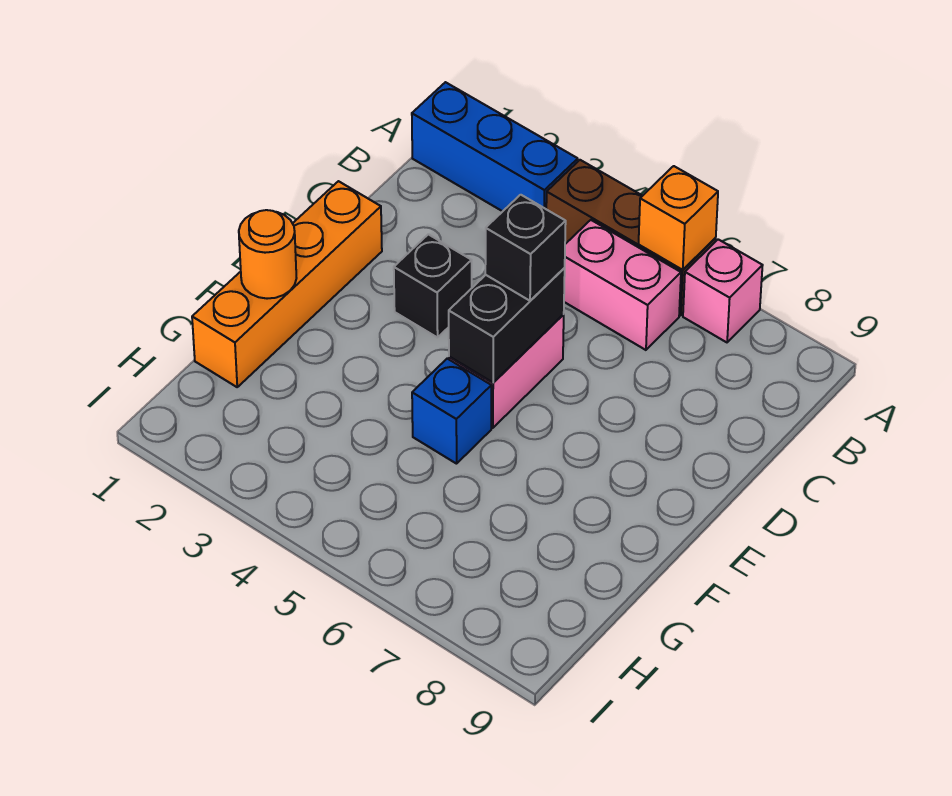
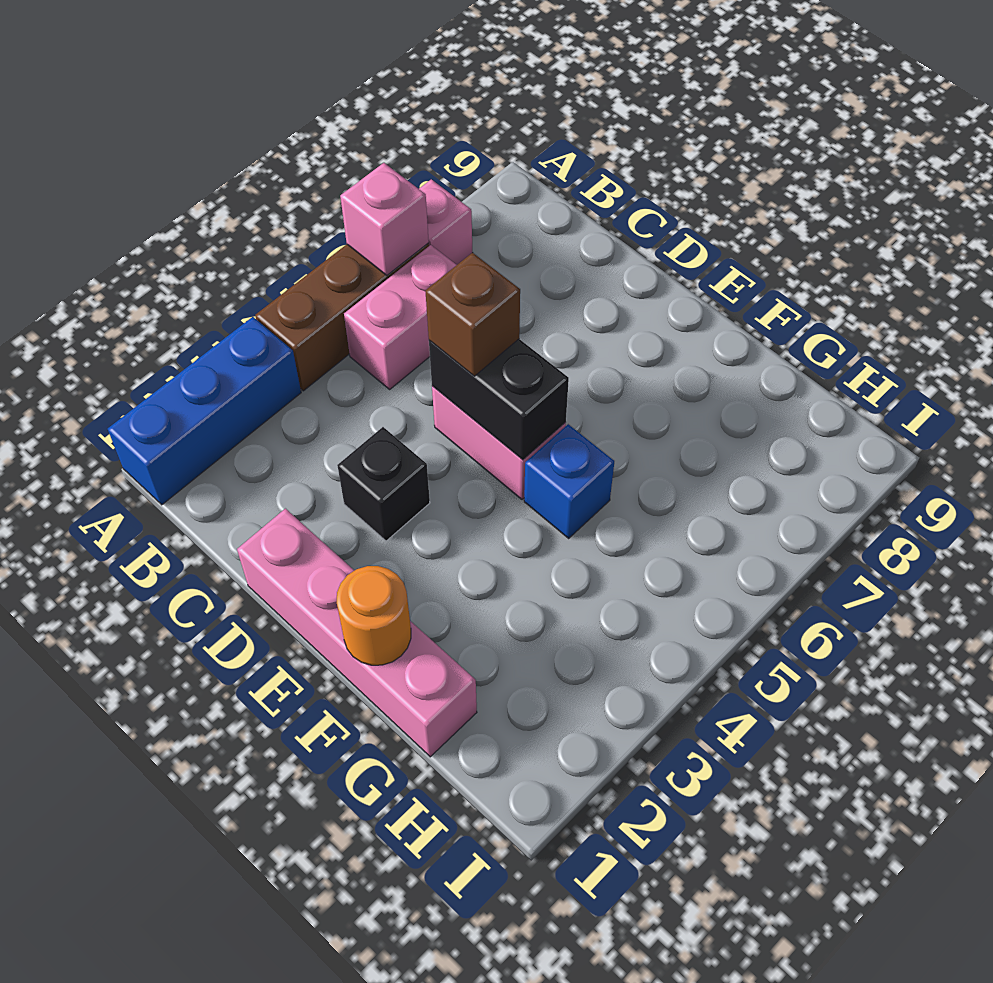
orange 1x1 brick [639,166,718,270] -> pink 1x1 brick [340,163,429,275]
orange 1x4 brick [192,181,382,387] -> pink 1x4 brick [237,509,477,757]
black 1x1 brick [485,195,566,301] -> brown 1x1 brick [425,253,520,376]

